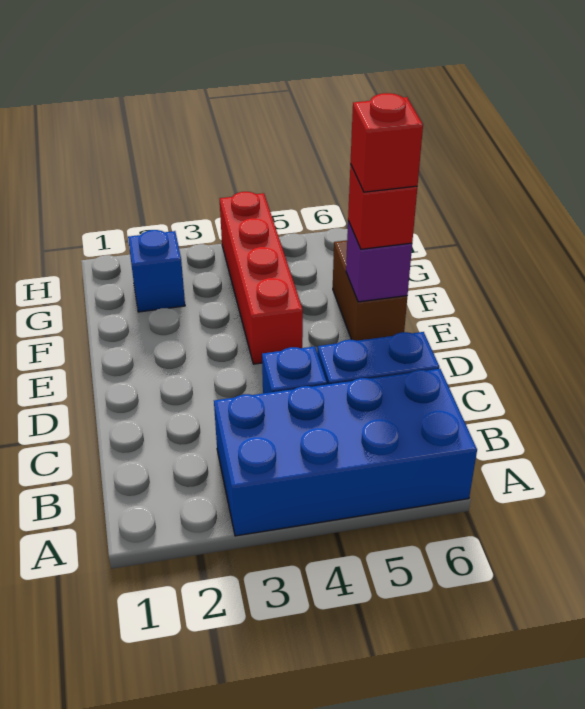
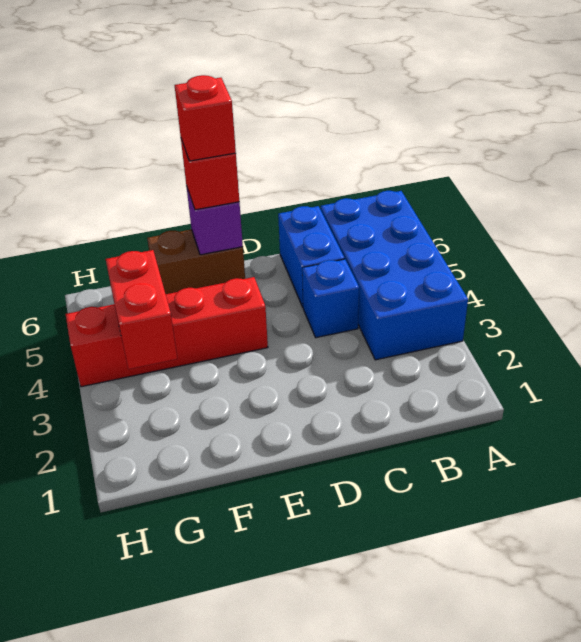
blue 1x1 brick [128,230,185,312] -> none
none -> red 1x2 brick [106,250,177,369]

